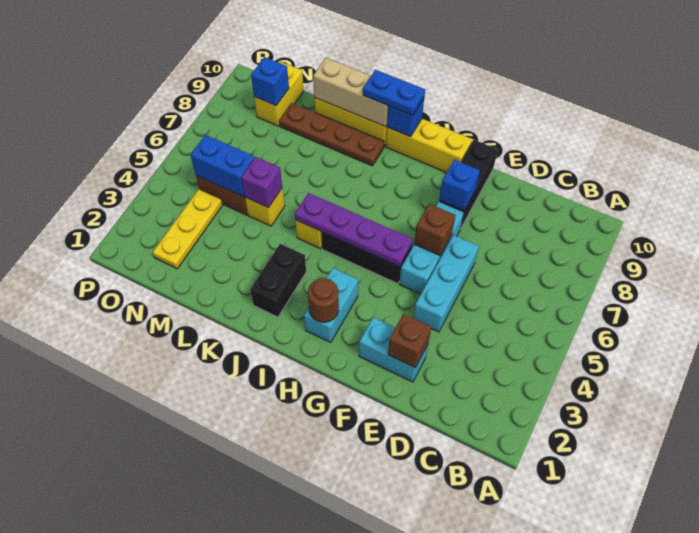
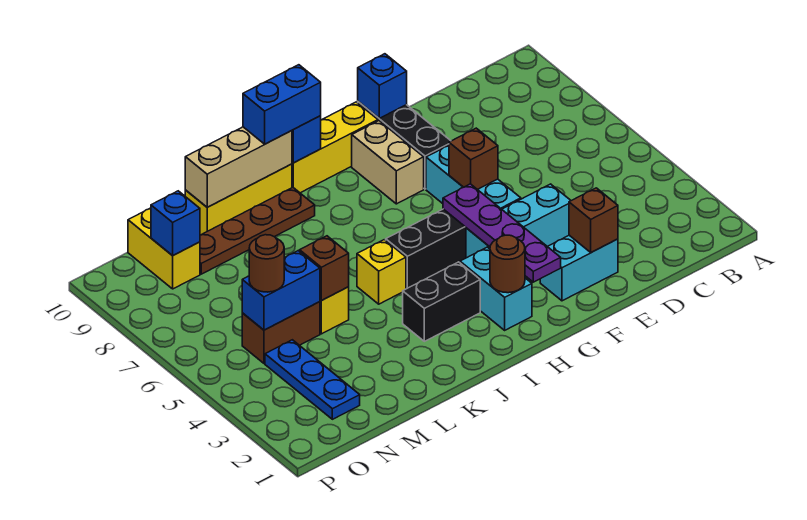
cyan 1x3 brick [413,235,479,332] -> cyan 1x3 brick turned to [466,184,571,258]
blue 1x1 brick [439,160,480,211] -> blue 1x1 brick moved to [358,54,407,118]
purple 1x4 plate [295,193,413,267] -> purple 1x4 plate turned to [443,184,561,282]
none -> tan 1x2 brick [352,121,424,204]
blue 1x2 plate [363,70,425,115] -> blue 1x2 brick [243,65,321,144]
black 1x2 brick [250,244,306,317] -> black 1x2 brick turned to [403,262,480,341]
purple 1x1 brick [241,157,282,208] -> brown 1x1 brick [300,236,349,301]
yellow 1x3 plate [152,189,222,269] -> blue 1x3 plate [265,340,360,419]
none -> brown 1x1 round brick [249,235,284,292]

